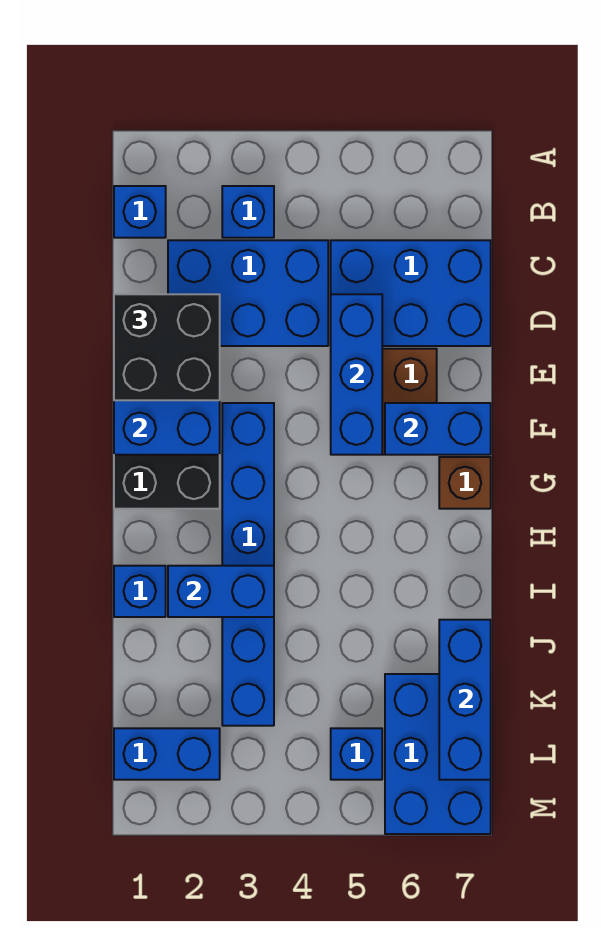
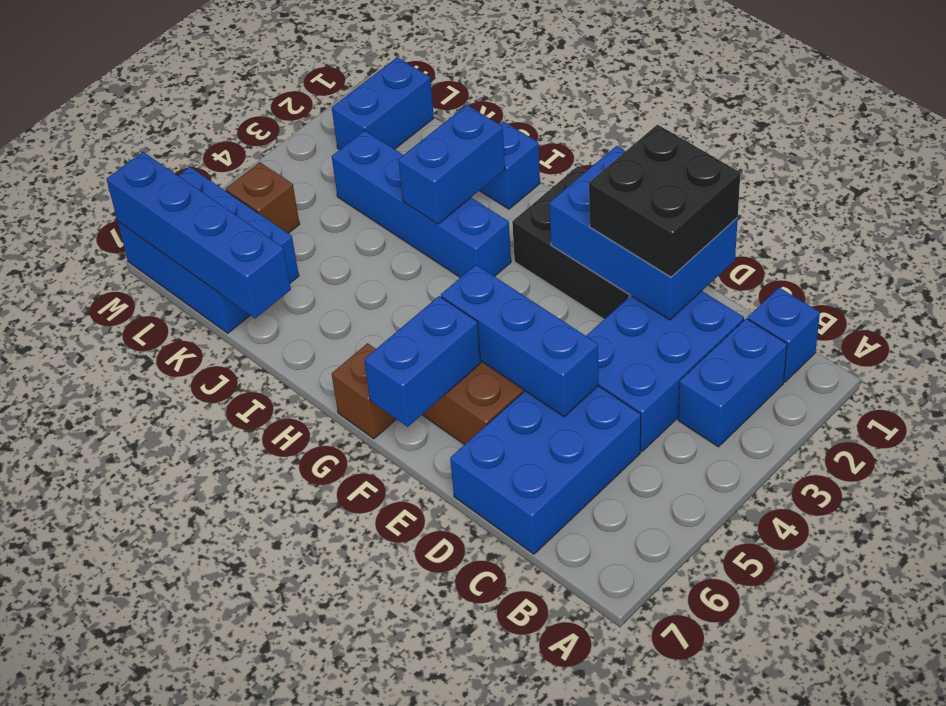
blue 1x1 brick [222,186,274,238] -> blue 1x2 brick [678,319,787,447]
blue 1x6 brick [222,403,274,726] -> blue 1x4 brick [332,130,511,278]
blue 1x3 brick [439,620,491,780] -> blue 1x4 brick [107,152,291,318]
blue 1x1 brick [331,728,382,780] -> brown 1x1 brick [226,162,300,233]

